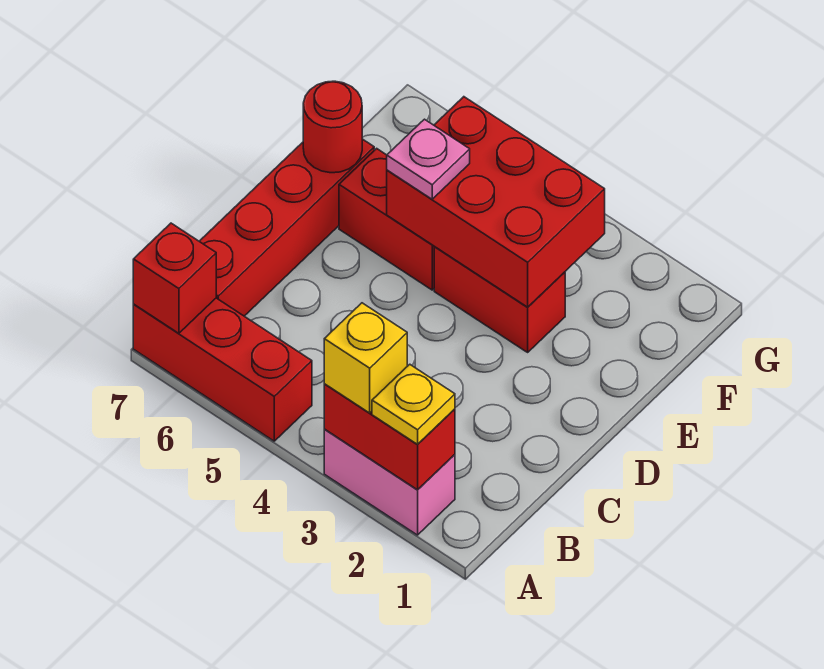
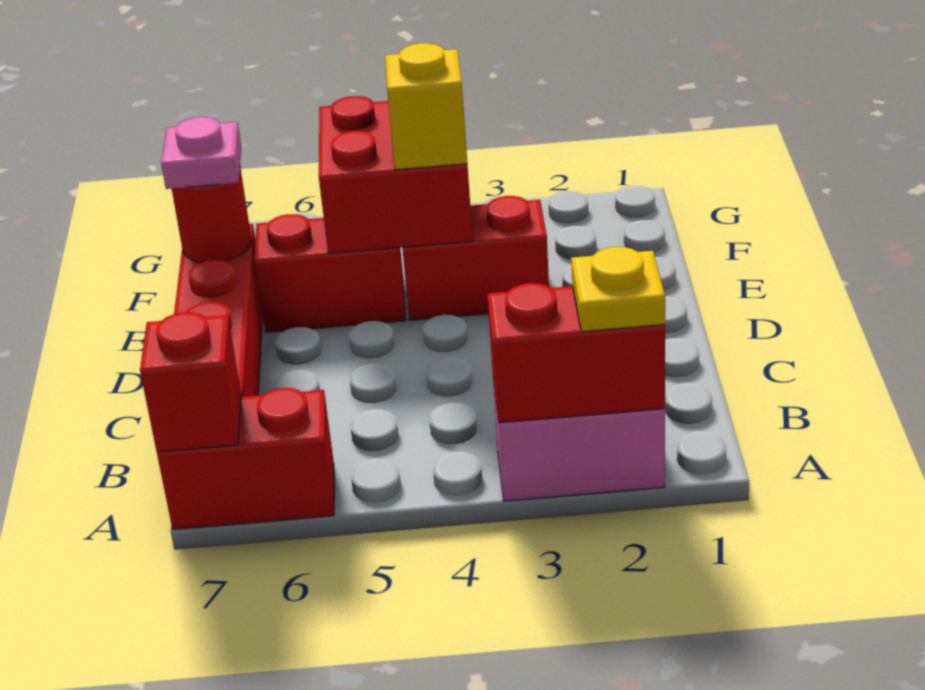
yellow 1x1 brick [324,303,407,413] -> yellow 1x1 brick moved to [385,43,467,170]
red 1x3 brick [133,298,312,441] -> red 1x2 brick [157,388,334,530]
red 2x3 brick [387,97,605,307] -> red 2x2 brick [319,96,473,253]
pink 1x1 plate [387,119,470,199] -> pink 1x1 plate moved to [161,117,241,189]

